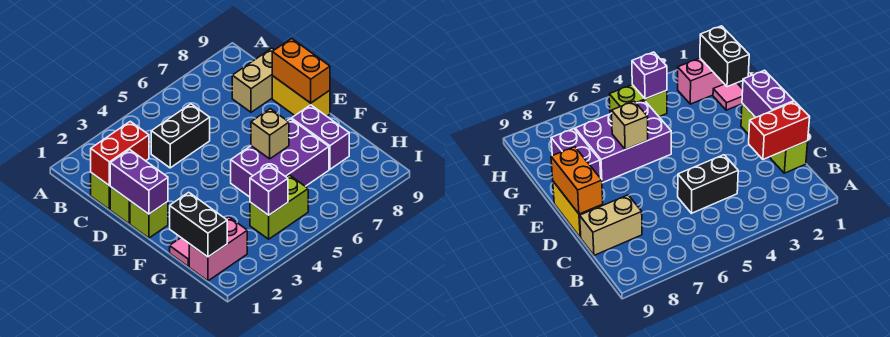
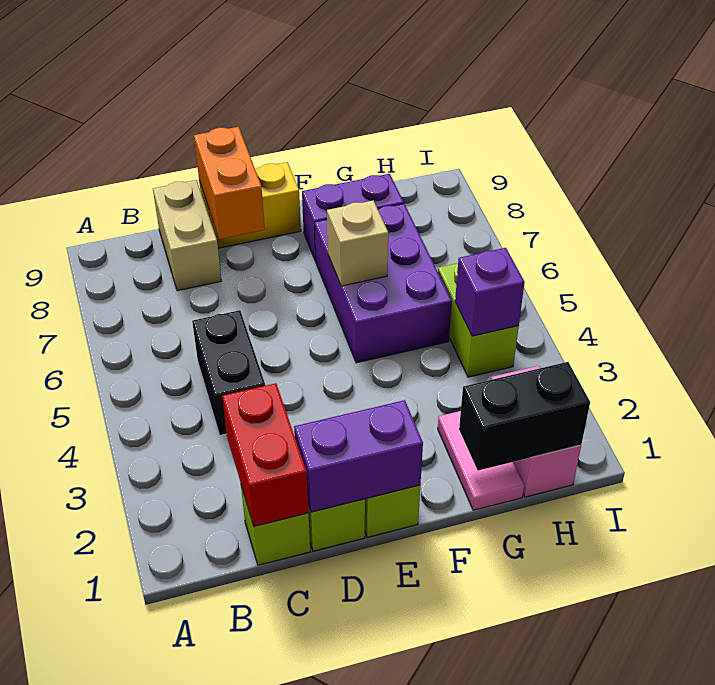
orange 1x2 brick [272,39,330,103] -> orange 1x2 brick turned to [194,127,265,239]
pink 1x1 tile [170,238,189,266] -> pink 1x2 tile [438,411,524,510]

